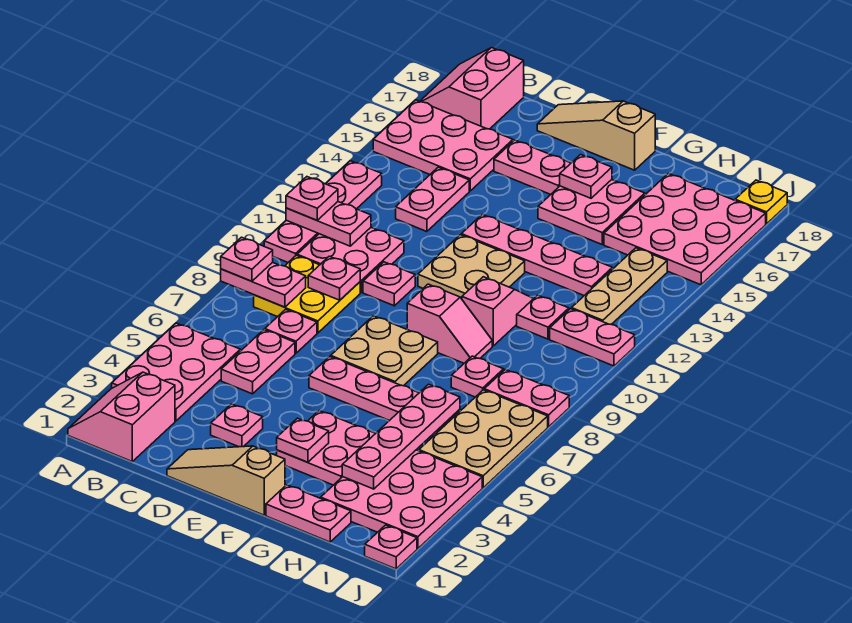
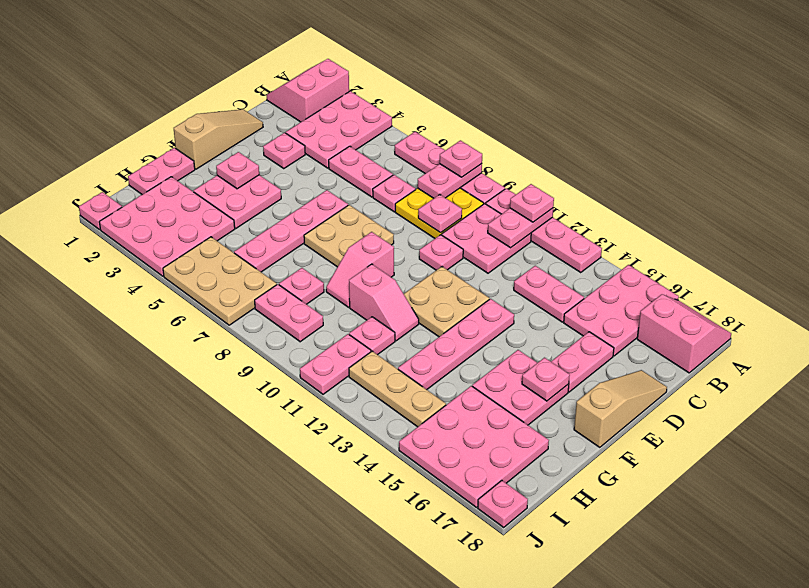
pink 2x2 slope [68,372,175,461] -> pink 2x2 slope turned to [266,59,349,122]
pink 2x3 plate [112,323,240,421] -> pink 2x3 plate turned to [286,91,392,168]
pink 1x4 plate [342,384,460,489] -> pink 1x4 plate moved to [395,132,505,204]
pink 1x2 plate [484,370,569,427] -> pink 1x2 plate turned to [255,284,323,342]
yellow 1x1 plate [735,180,787,224] -> pink 1x1 plate [478,480,528,527]

